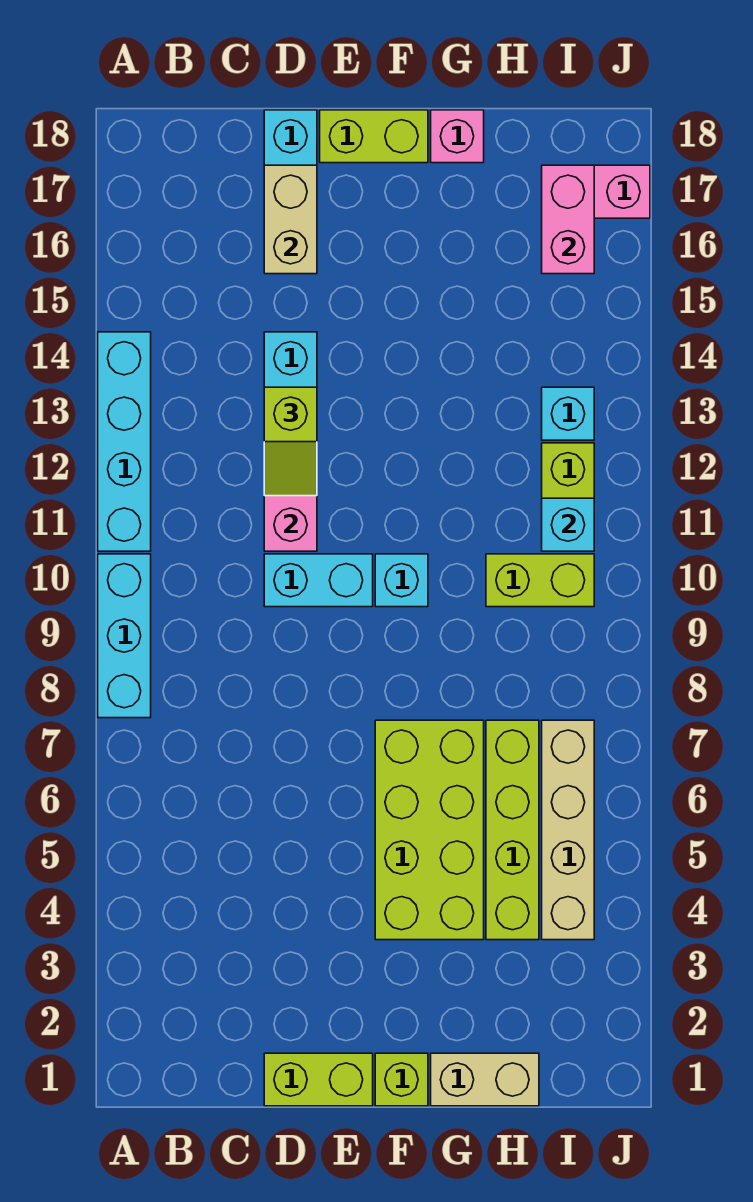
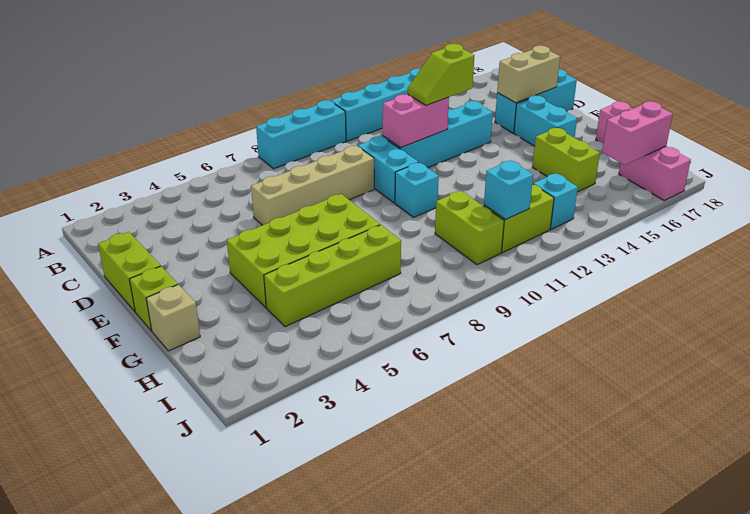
none -> cyan 1x2 brick [514,95,577,146]
lime 1x2 brick [320,110,428,163] -> lime 1x2 brick moved to [532,128,600,192]
tan 1x2 brick [431,1053,539,1106] -> tan 1x1 brick [146,285,200,351]
tan 1x4 brick [542,720,594,940] -> tan 1x4 brick moved to [251,146,374,225]

